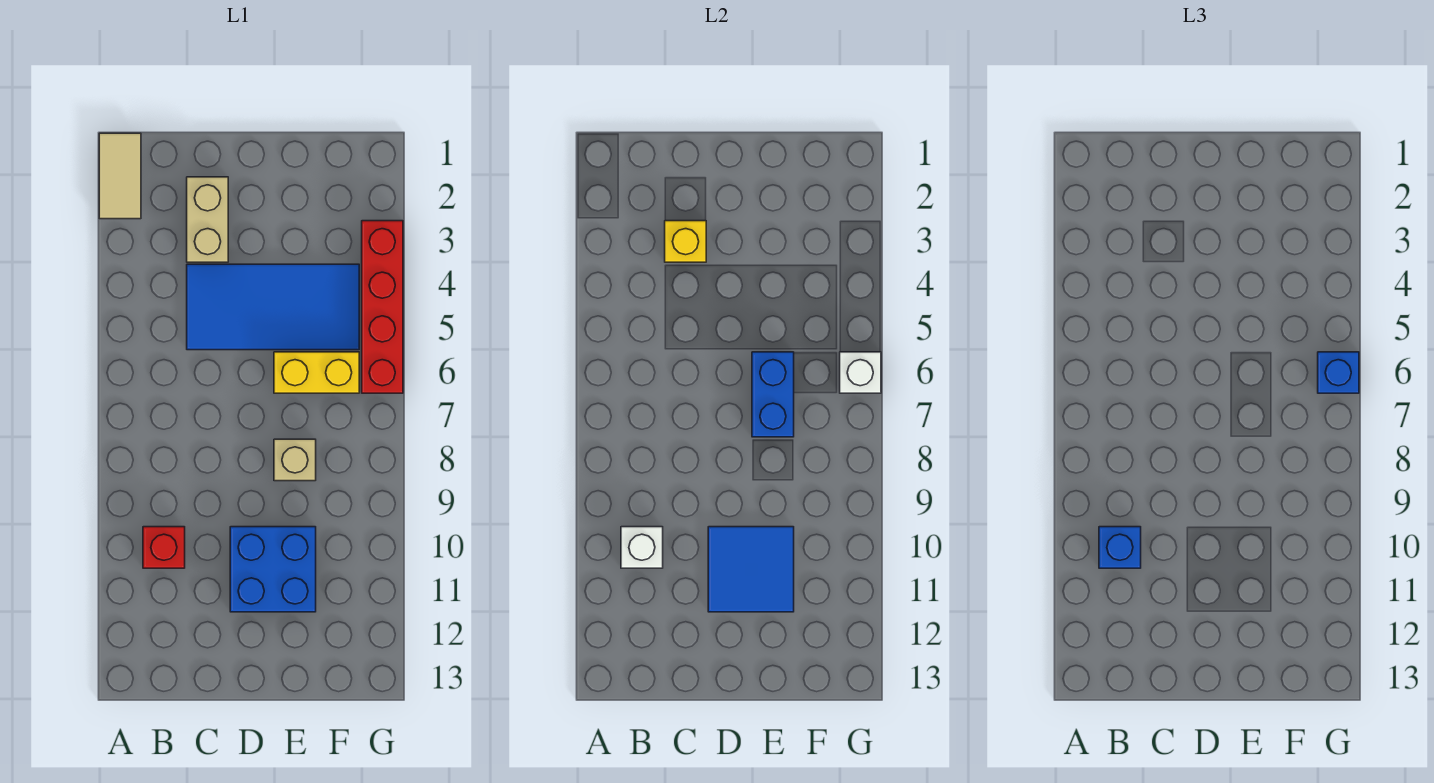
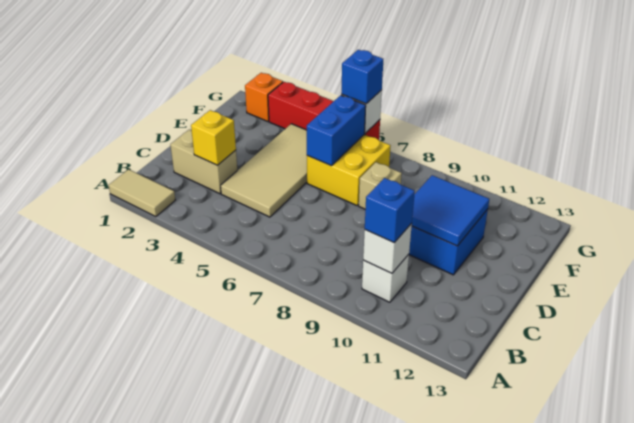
red 1x1 brick [143,527,185,568] -> white 1x1 brick [362,254,409,302]
blue 2x4 tile [187,264,359,350] -> tan 2x4 tile [221,124,307,217]
yellow 1x2 brick [274,352,359,393] -> yellow 2x2 brick [307,135,390,205]
blue 1x2 brick [752,352,794,437] -> blue 1x2 brick turned to [307,95,366,166]
none -> orange 1x1 brick [245,73,283,121]

